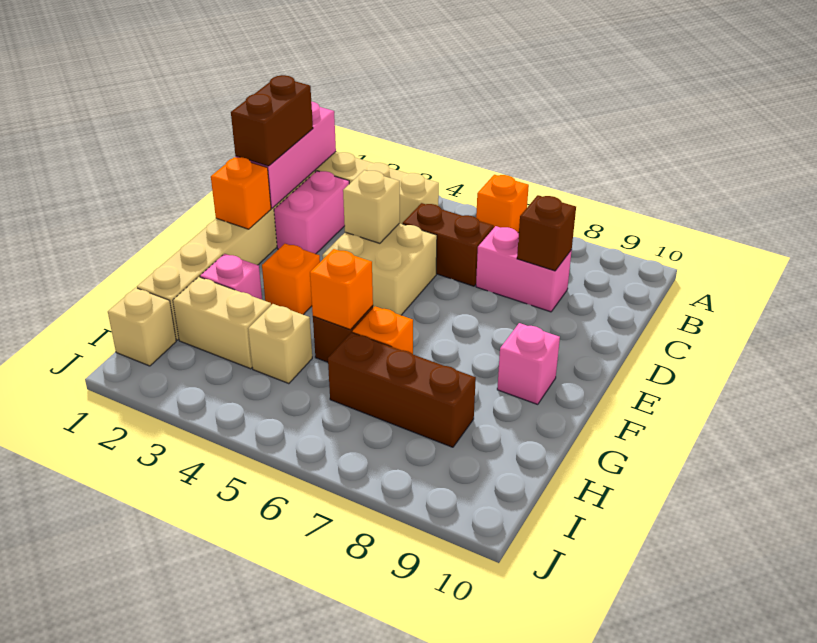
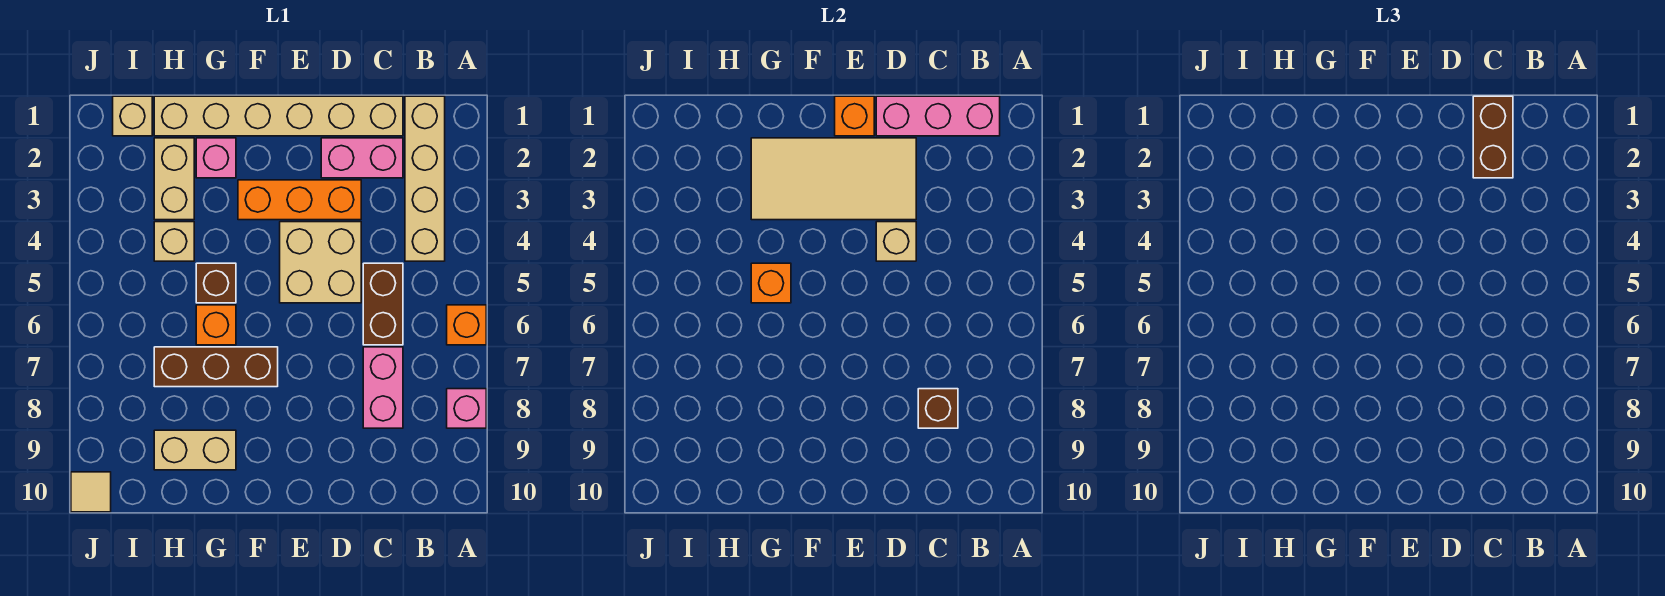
brown 1x2 brick [231,75,313,166] -> brown 1x2 brick turned to [1473,96,1513,178]
none -> tan 2x4 tile [751,138,916,220]
orange 1x1 brick [262,244,320,315] -> orange 1x3 brick [238,180,361,220]
pink 1x1 brick [497,323,560,404] -> pink 1x1 brick moved to [447,389,486,428]
none -> tan 1x2 brick [154,430,236,470]
brown 1x3 brick [328,332,476,447] -> brown 1x3 brick turned to [154,347,278,387]
none -> tan 1x1 tile [71,472,111,512]

